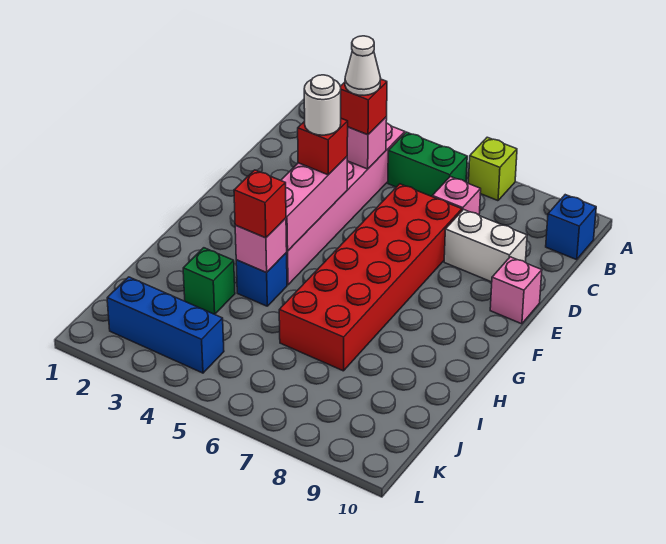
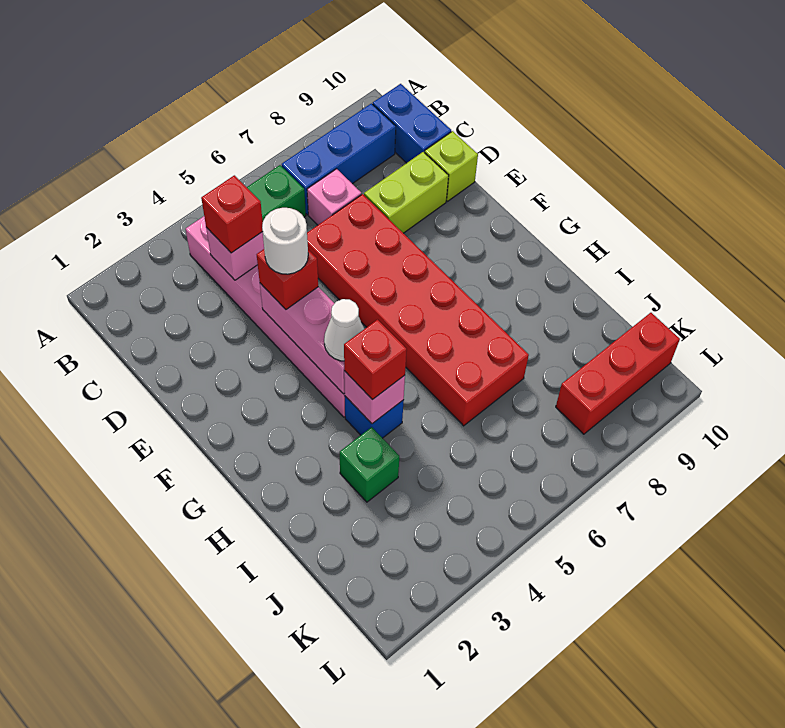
lime 1x1 brick [469,137,517,201] -> lime 1x1 brick moved to [425,131,478,201]
blue 1x1 brick [546,195,596,260] -> blue 1x2 brick [373,84,451,163]
white 1x1 cone [345,36,381,95] -> white 1x1 cone moved to [324,299,364,361]
white 1x2 brick [444,209,527,282] -> lime 1x2 brick [364,152,449,233]
pink 1x1 brick [490,257,542,324] -> none
blue 1x3 brick [107,277,224,373] -> blue 1x3 brick moved to [282,103,396,215]
none -> red 1x3 brick [556,313,680,434]

